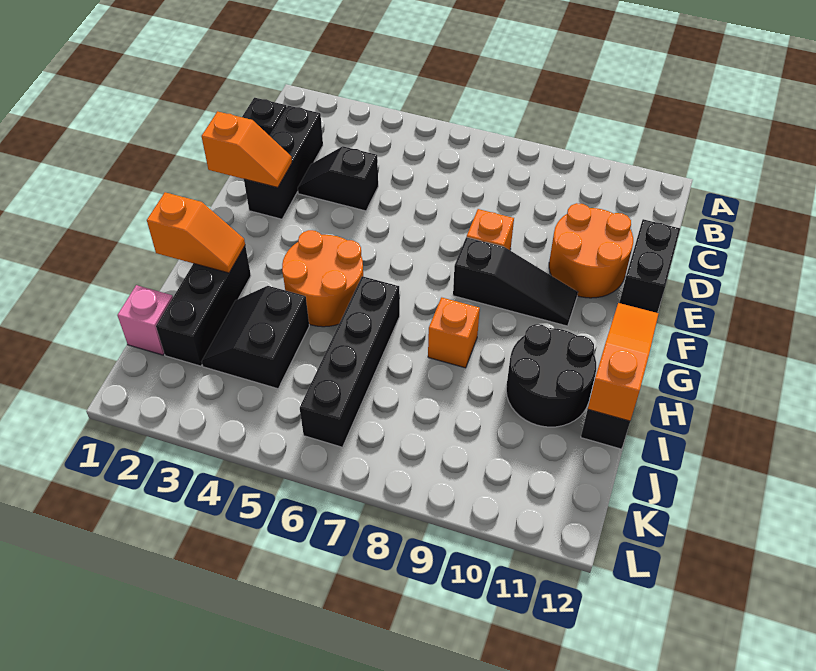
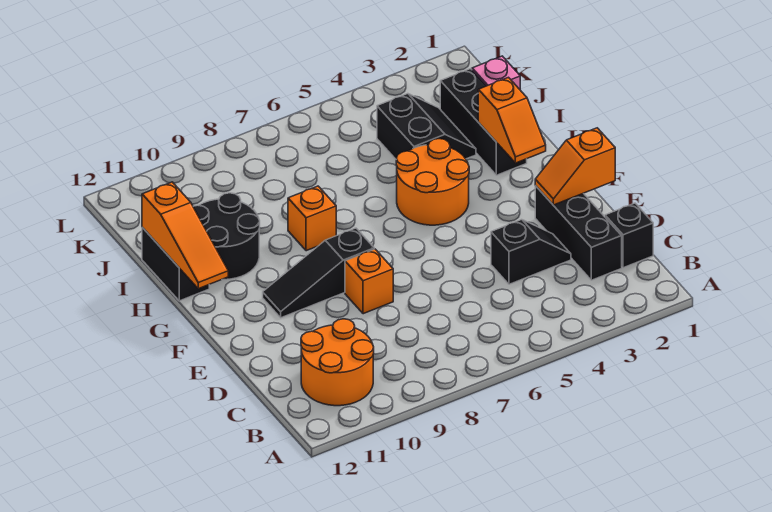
orange 2x2 round brick [549,203,633,298] -> orange 2x2 round brick moved to [301,319,374,406]
black 1x2 brick [619,219,680,313] -> none
orange 1x2 slope [147,192,245,273] -> orange 1x2 slope turned to [478,77,546,163]
black 1x4 brick [300,276,400,447] -> none

